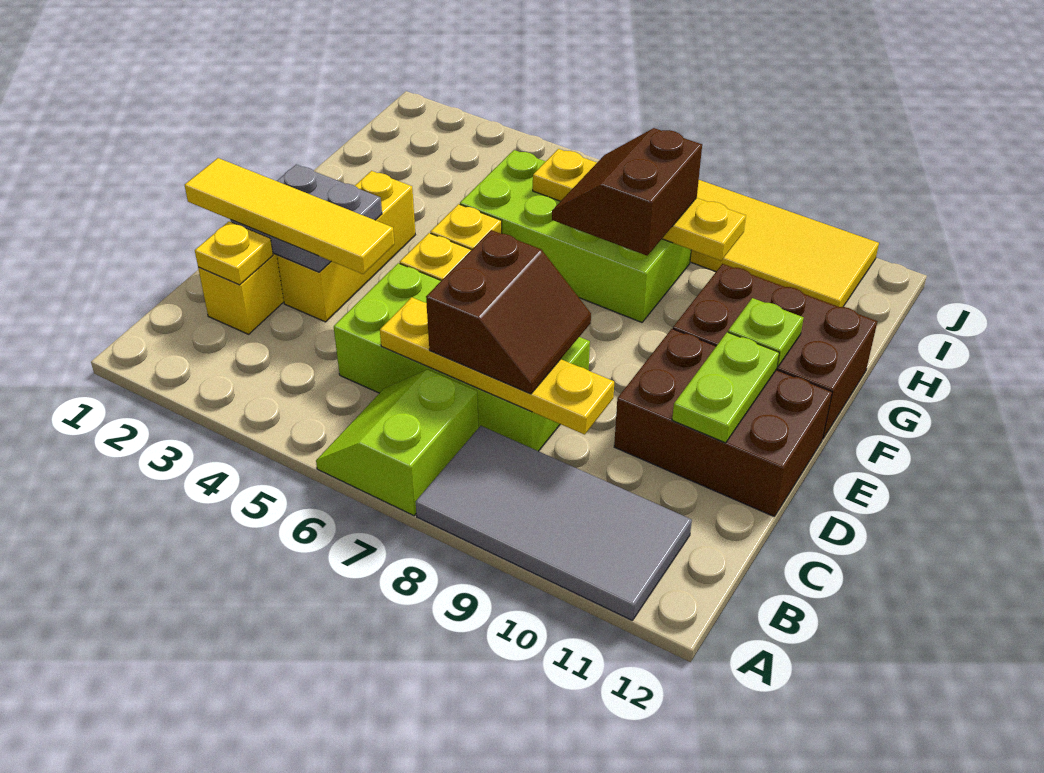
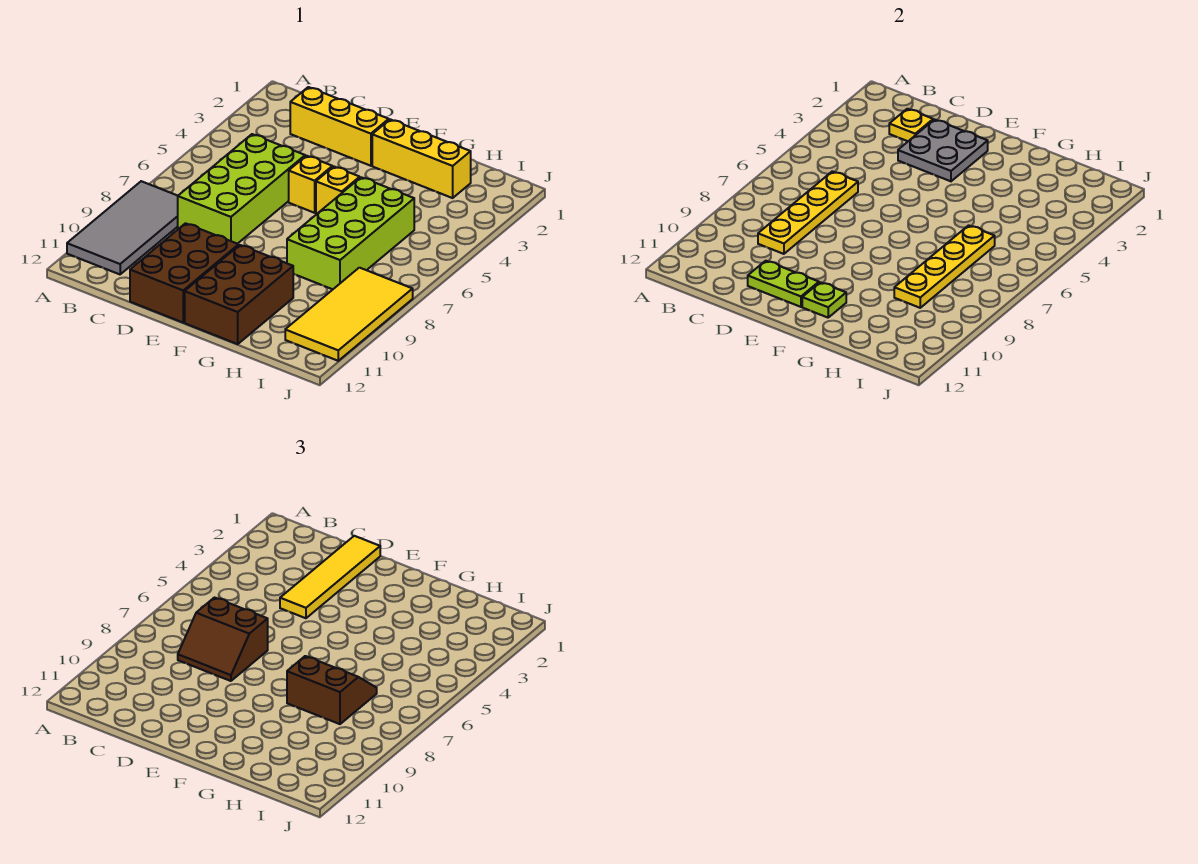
lime 2x2 slope [316,370,478,516] -> none
yellow 1x3 brick [277,171,415,322] -> yellow 1x3 brick moved to [372,119,471,198]

